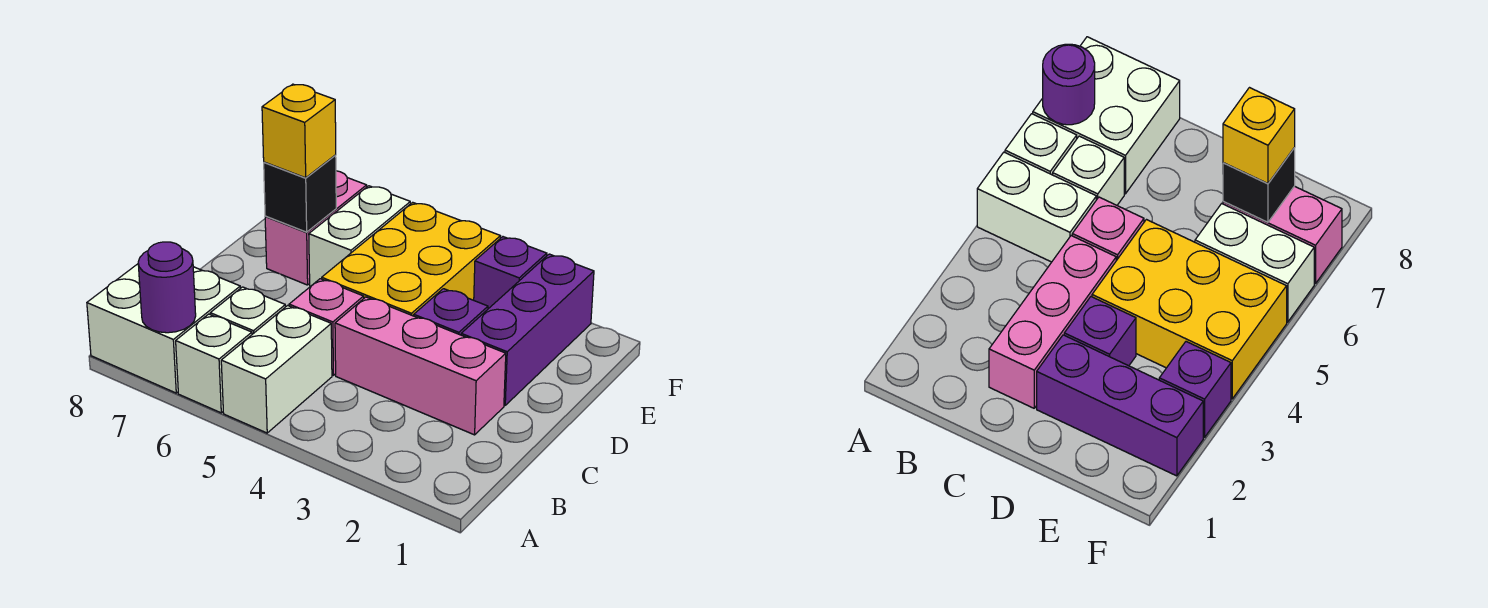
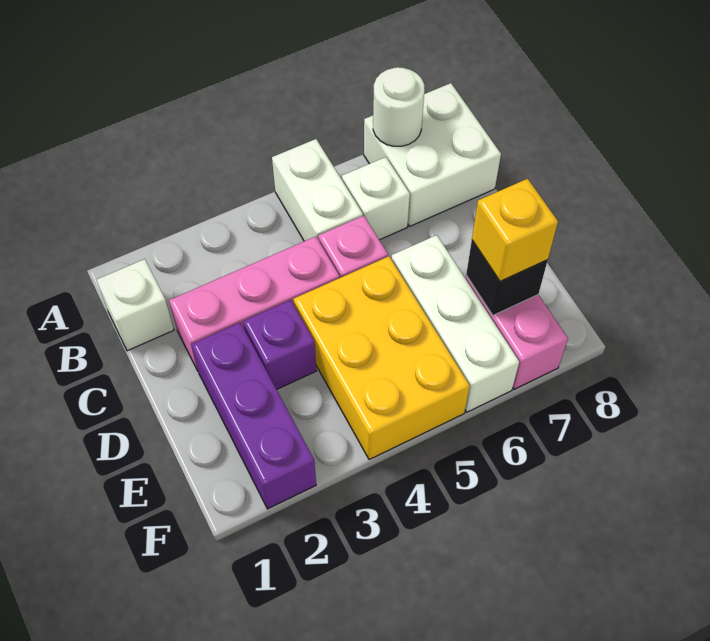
white 1x1 brick [176,314,252,413] -> white 1x1 brick moved to [97,259,174,351]
purple 1x1 round brick [138,242,196,333] -> white 1x1 round brick [373,67,425,146]
white 1x2 brick [309,186,410,286] -> white 1x3 brick [391,235,519,412]
purple 1x1 brick [474,237,547,309] -> none

